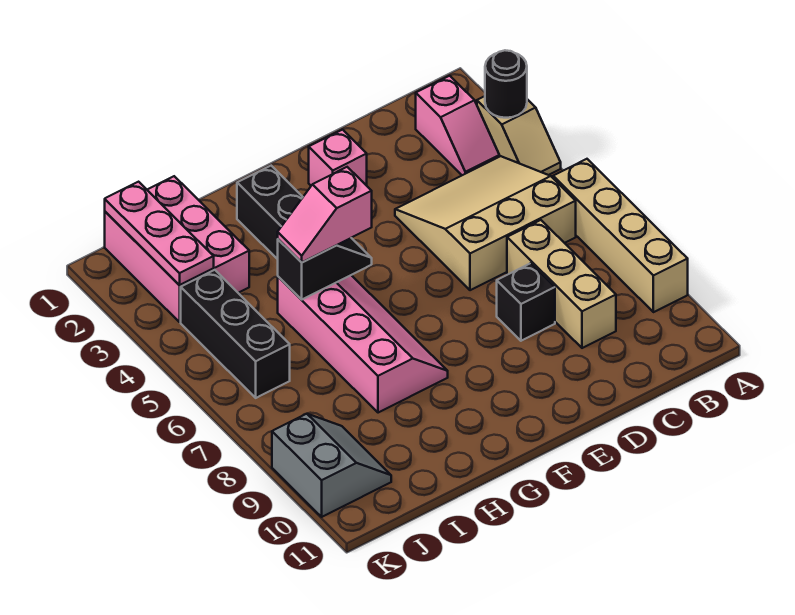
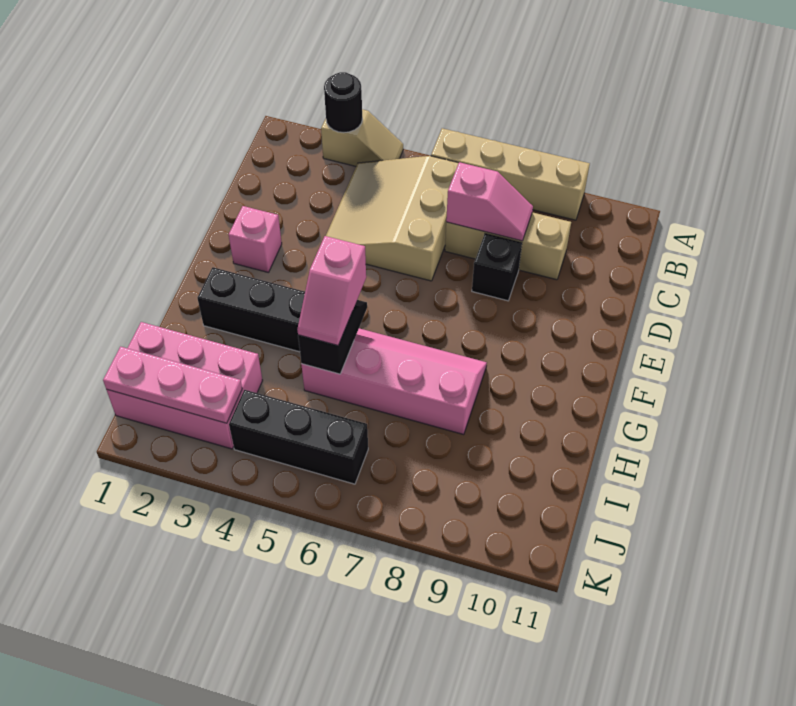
pink 1x2 slope [416,76,499,175] -> pink 1x2 slope moved to [446,162,533,241]
grey 2x2 slope [272,414,391,517] -> none

